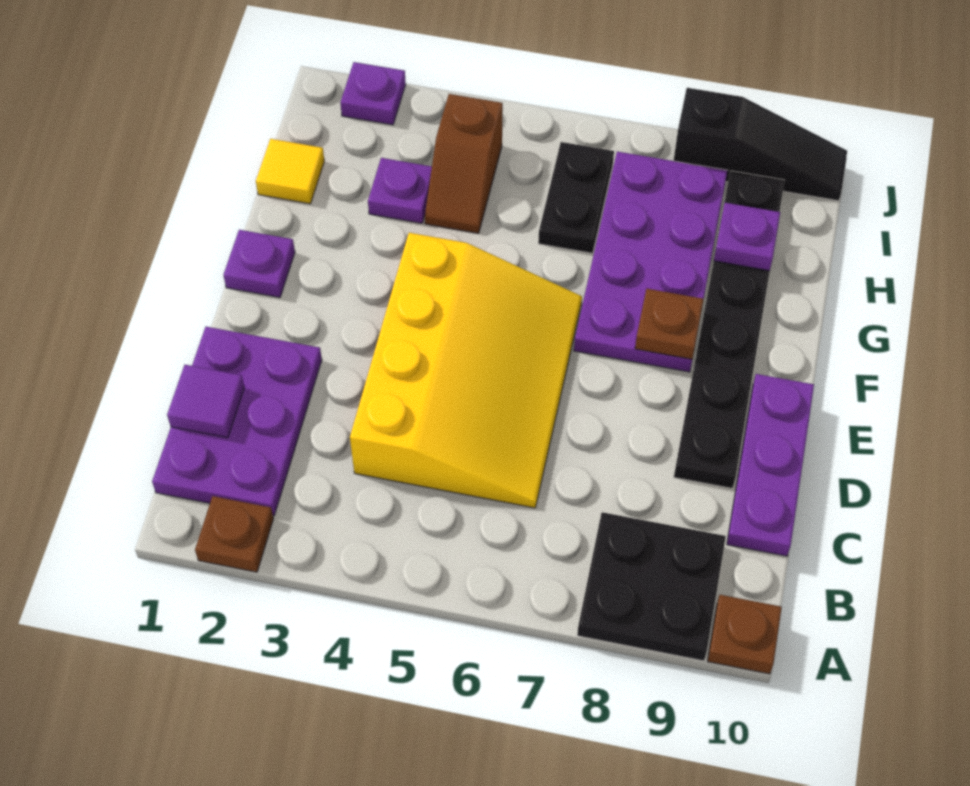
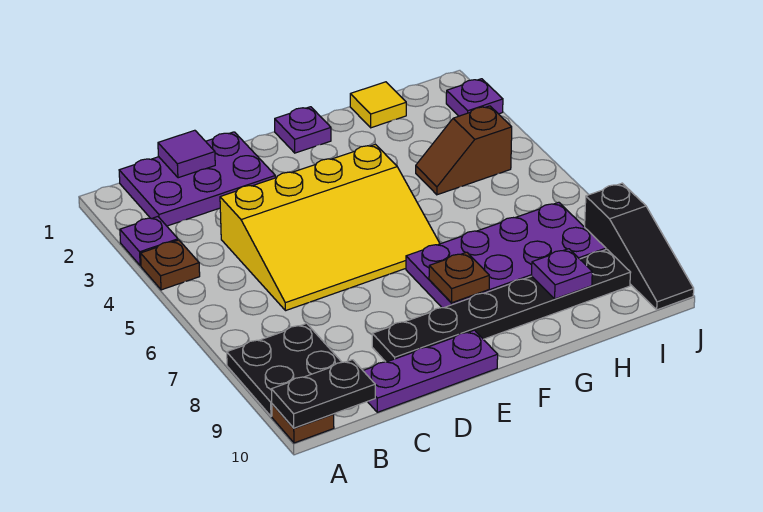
brown 1x1 plate [195,496,274,572] -> brown 1x1 plate moved to [141,240,200,290]
purple 1x1 plate [368,158,432,223] -> purple 1x1 plate moved to [120,217,178,266]
black 1x2 plate [538,142,614,253] -> black 1x2 plate moved to [271,360,375,428]

